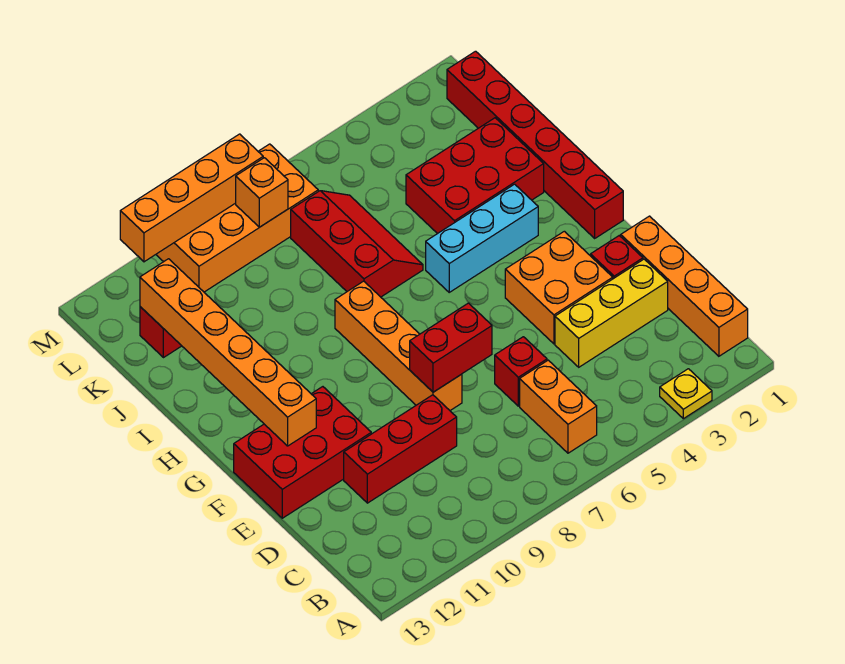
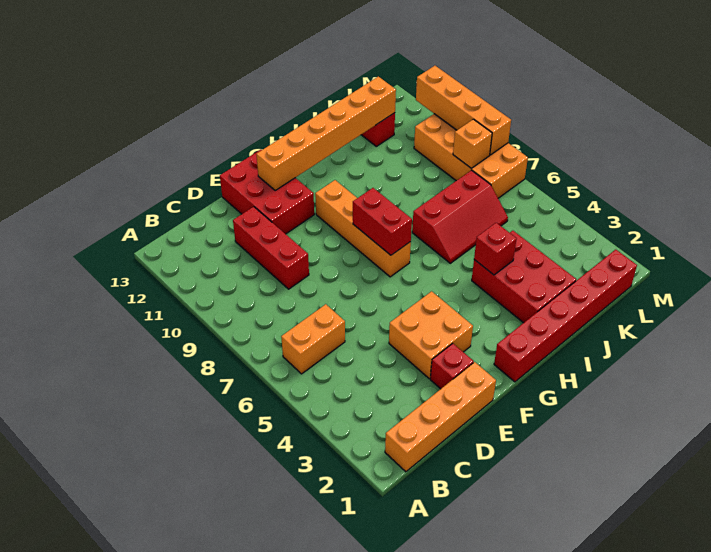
yellow 1x1 plate [660,369,712,419] -> none
yellow 1x3 brick [555,259,668,367] -> none
red 1x1 brick [495,337,547,406] -> red 1x1 brick moved to [474,223,517,275]
red 1x2 brick [410,303,492,392] -> red 1x2 brick moved to [353,188,412,255]
orange 1x4 brick [335,281,462,410] -> orange 1x4 brick turned to [315,180,411,277]
cyan 1x3 brick [426,184,538,292] -> none

